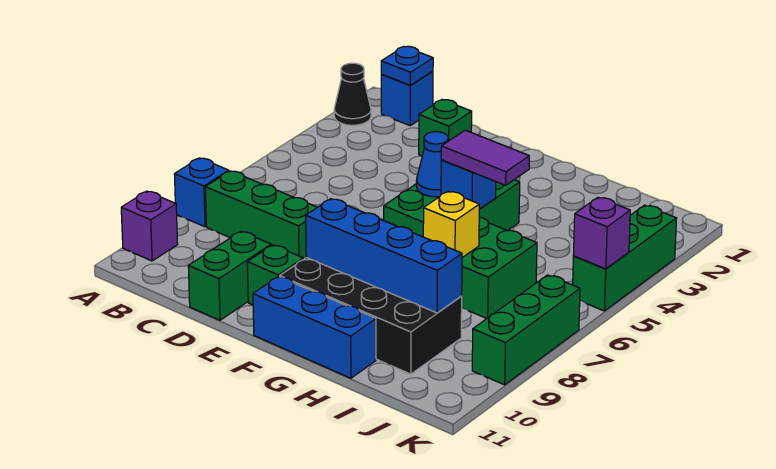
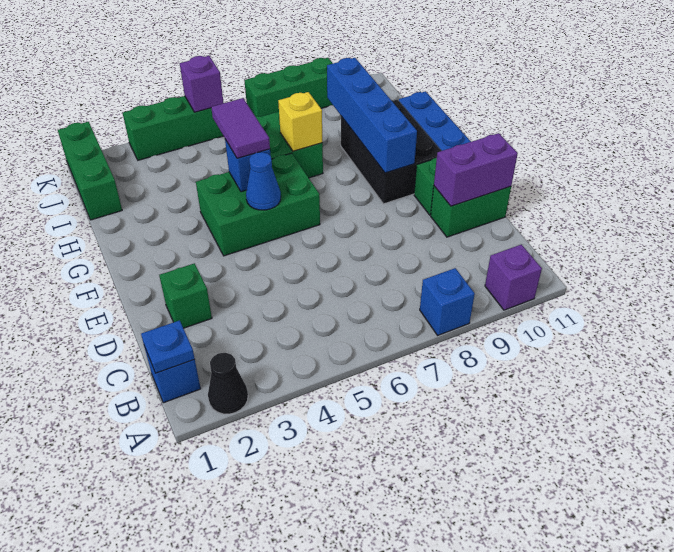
green 1x3 brick [205,171,317,259] -> green 1x3 brick moved to [58,122,122,220]
none -> purple 1x2 brick [434,133,518,206]
black 2x4 brick [280,258,462,374] -> black 2x3 brick [341,99,441,204]

